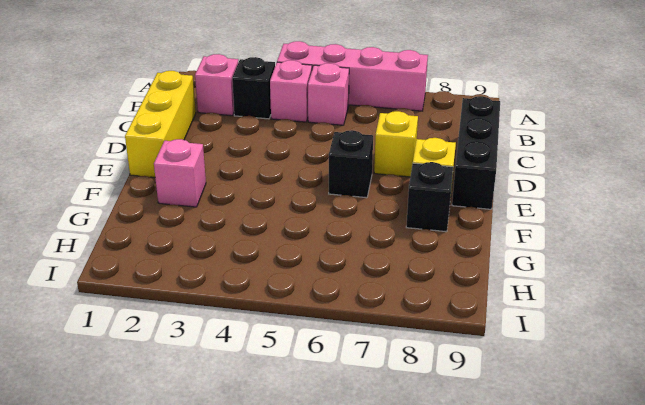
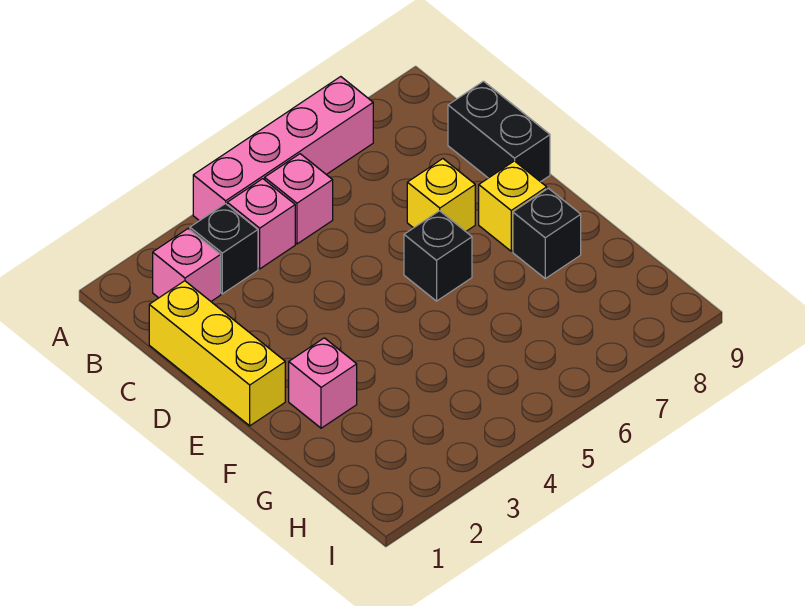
black 1x3 brick [452,96,500,209] -> black 1x2 brick [448,81,550,182]

